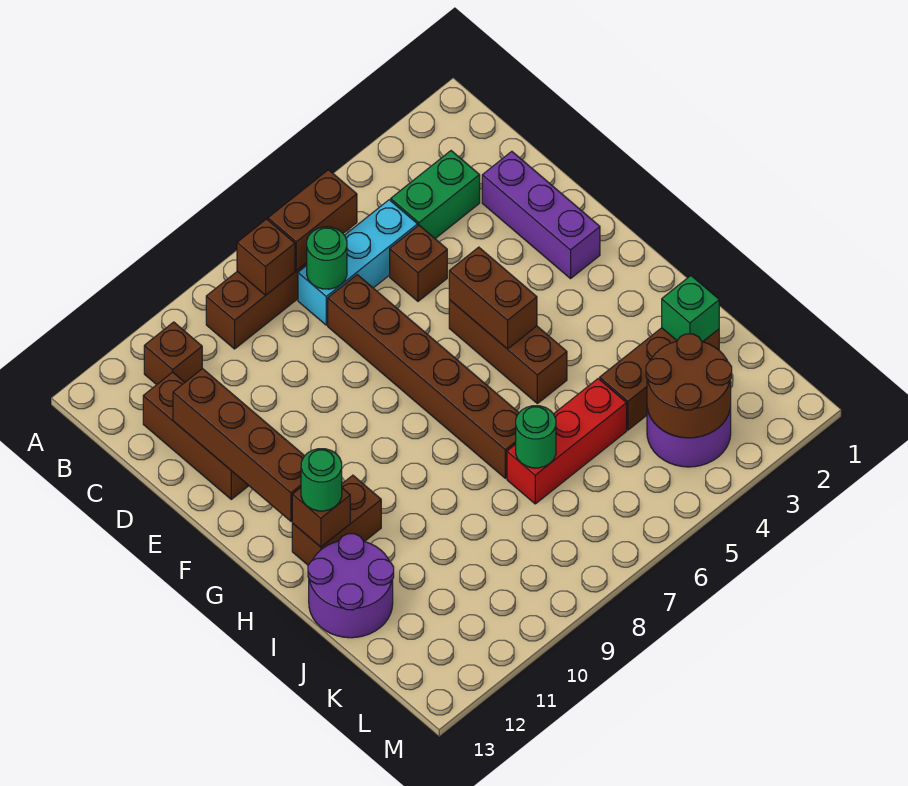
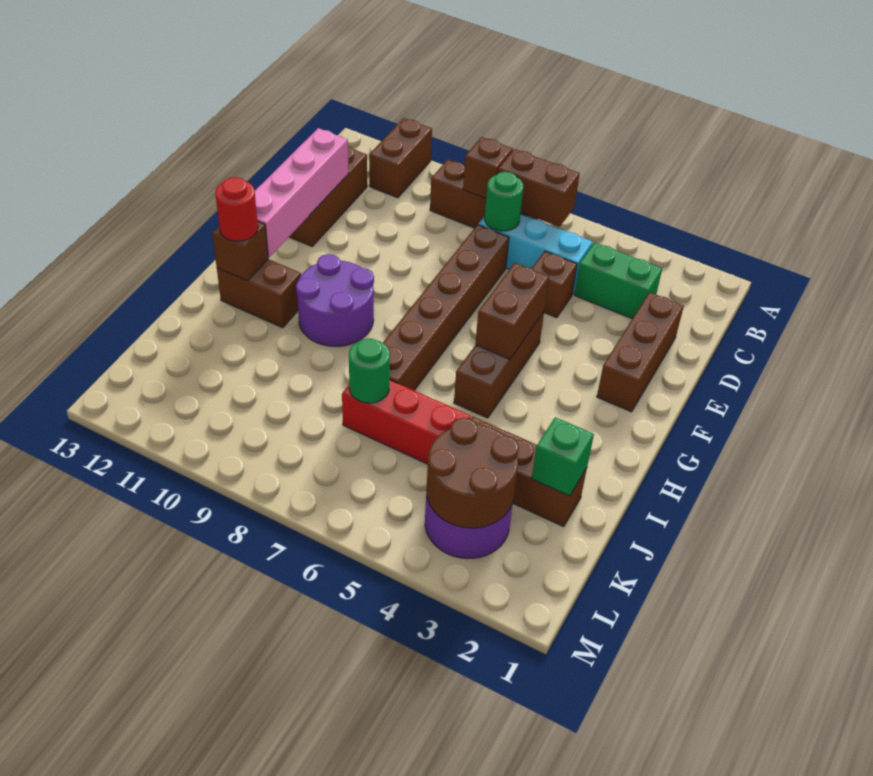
brown 1x1 brick [144,322,202,385] -> brown 1x2 brick [369,118,432,198]
purple 1x3 brick [482,151,600,279] -> brown 1x3 brick [597,292,684,412]
brown 1x4 brick [173,368,304,521] -> pink 1x4 brick [255,128,349,257]
green 1x1 round brick [301,449,342,511] -> red 1x1 round brick [215,177,258,241]
purple 2x2 round brick [308,534,394,638] -> purple 2x2 round brick moved to [296,254,374,346]

